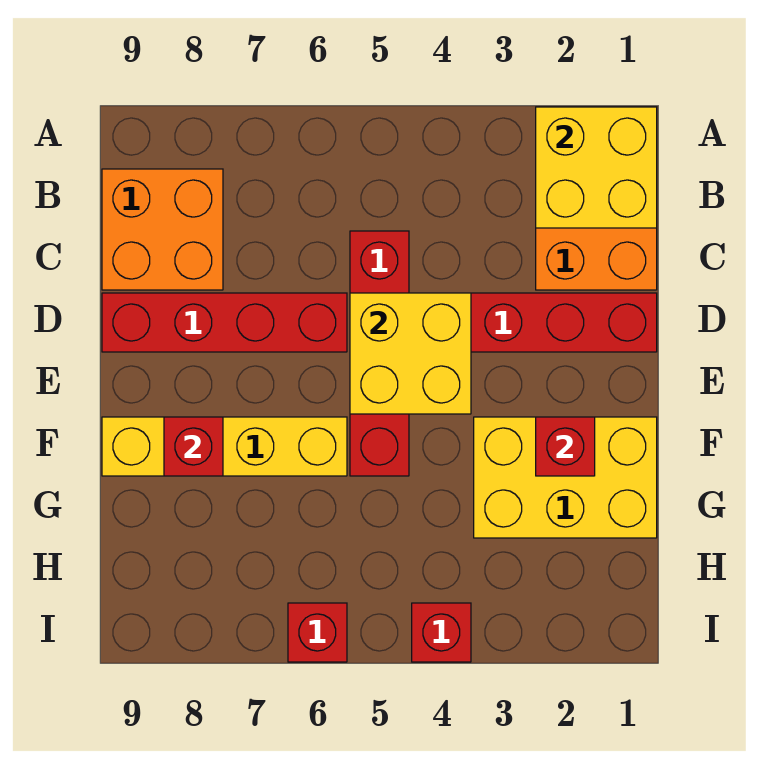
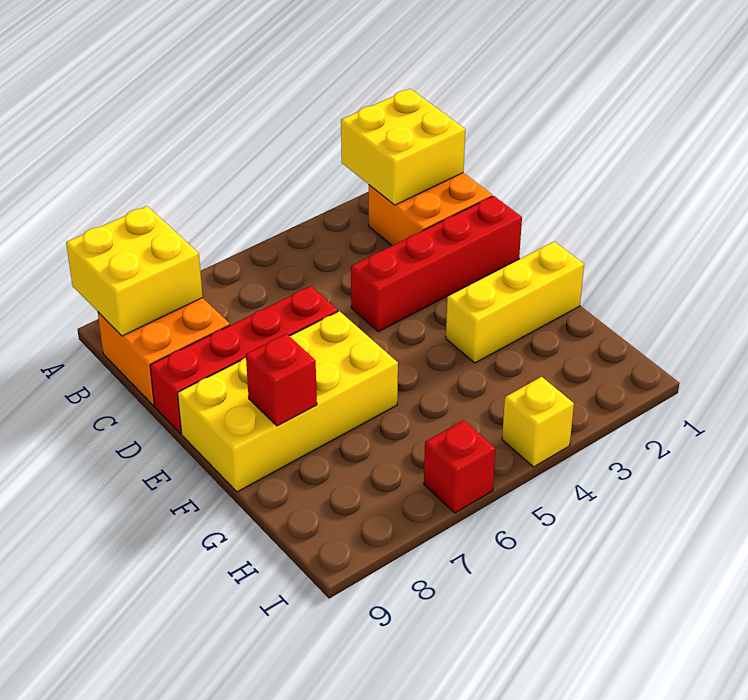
red 1x4 brick [350,231,409,476] -> none
yellow 2x2 brick [350,293,471,414] -> yellow 2x2 brick moved to [66,206,203,336]
yellow 2x3 brick [474,417,657,538] -> yellow 1x3 brick [446,242,584,363]
red 1x1 brick [536,417,595,476] -> none
yellow 1x4 brick [102,417,347,476] -> yellow 2x4 brick [178,311,398,492]
red 1x1 brick [412,603,471,662] -> yellow 1x1 brick [502,377,574,467]

